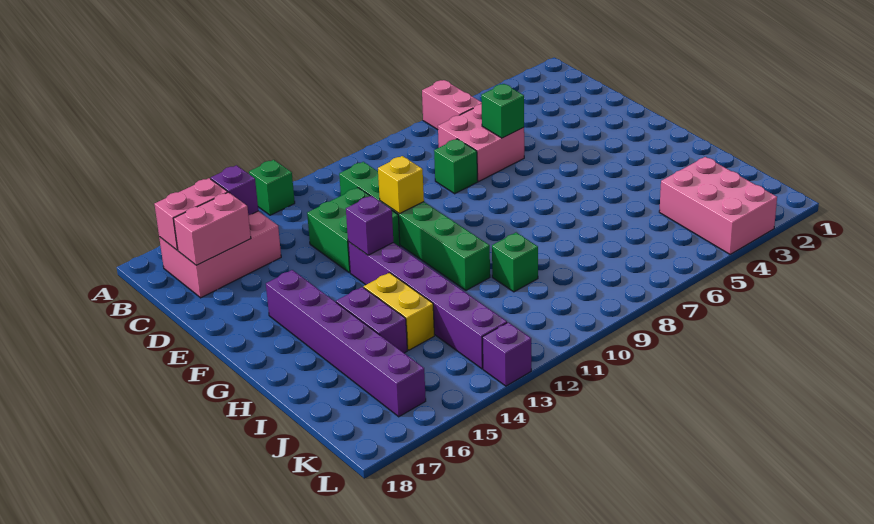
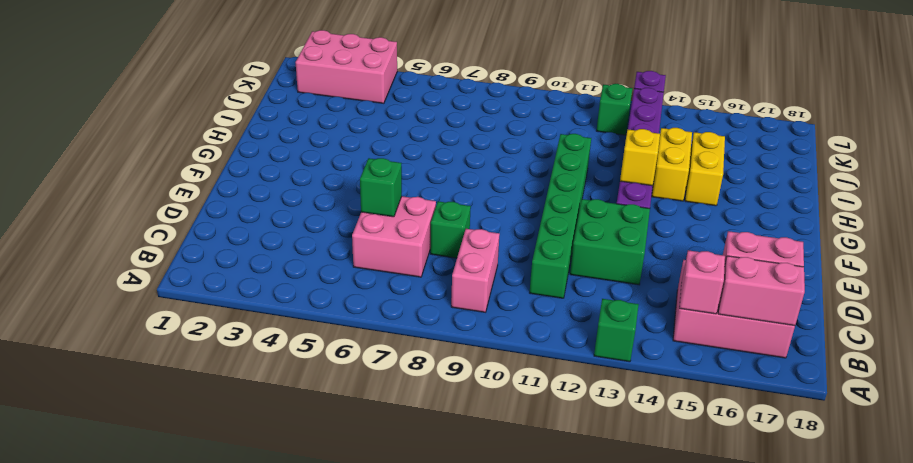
pink 1x2 brick [422,80,482,130] -> pink 1x2 brick moved to [451,229,500,312]
purple 1x1 brick [211,165,258,216] -> pink 1x1 brick [679,250,725,314]
yellow 1x1 brick [378,156,424,214] -> yellow 1x1 brick moved to [620,129,660,186]
purple 1x1 brick [346,196,393,255] -> none
purple 1x6 brick [266,270,426,417] -> none
purple 1x2 brick [336,287,407,353] -> yellow 1x2 brick [685,132,725,206]
green 1x1 brick [492,233,538,292] -> green 1x1 brick moved to [596,84,633,135]
pink 2x3 brick [659,157,777,254] -> pink 2x3 brick turned to [296,30,397,103]

